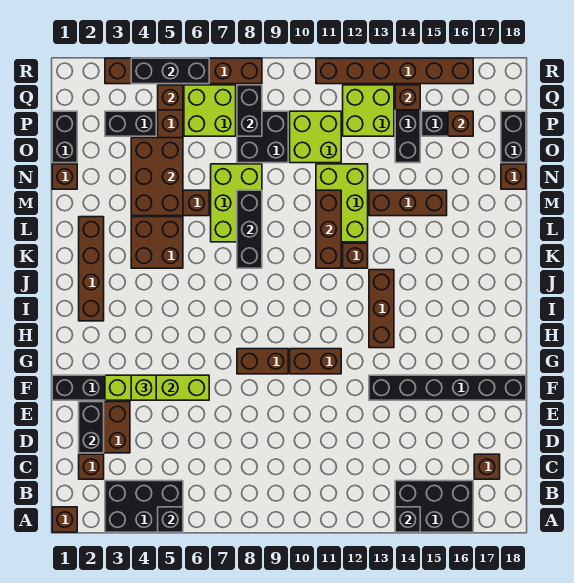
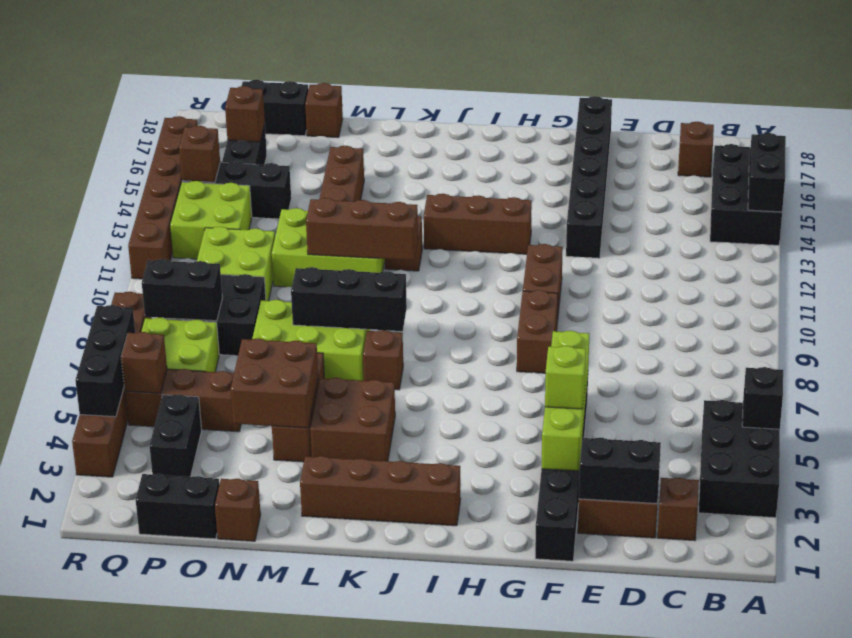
brown 1x1 brick [52,507,77,532] -> brown 1x1 brick moved to [363,330,403,390]
black 1x1 brick [395,507,420,532] -> black 1x2 brick [748,133,786,212]
brown 2x3 brick [131,138,183,216] -> brown 2x2 brick [230,338,318,428]

